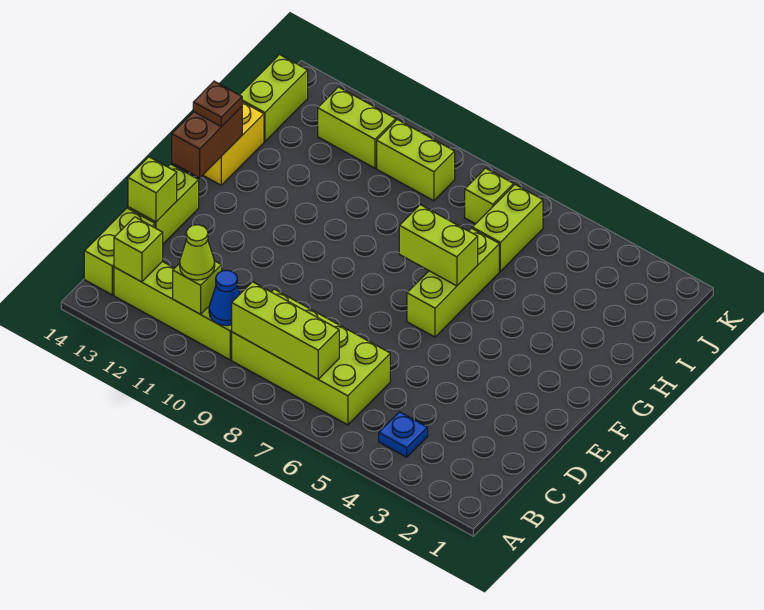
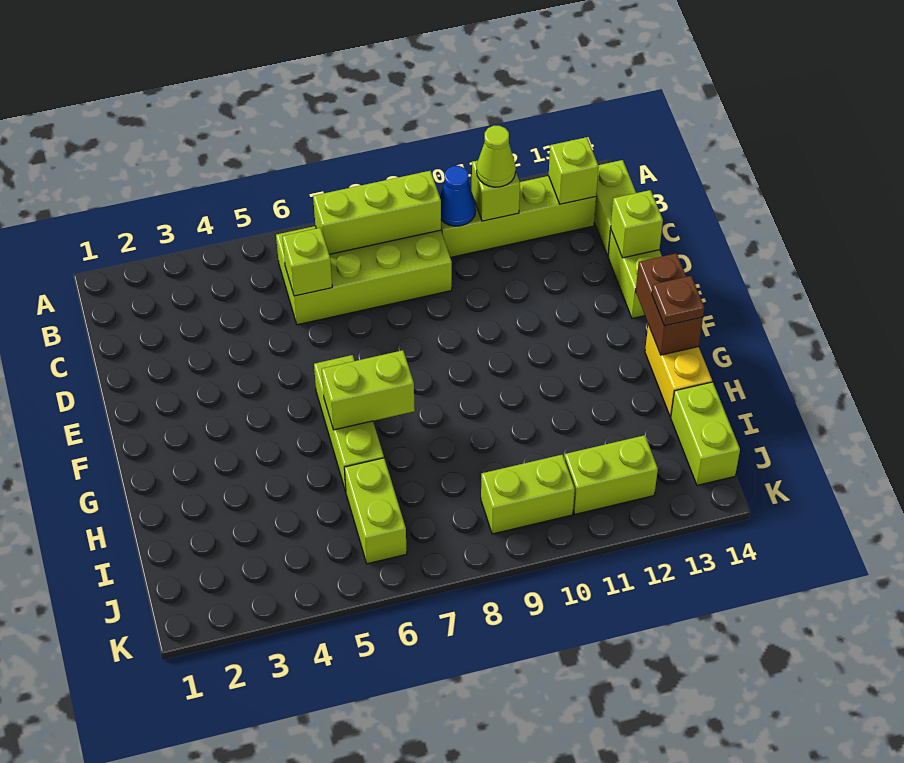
blue 1x1 plate [379,412,428,457] -> none
lime 1x1 brick [465,168,514,224] -> lime 1x1 brick moved to [282,228,332,296]

